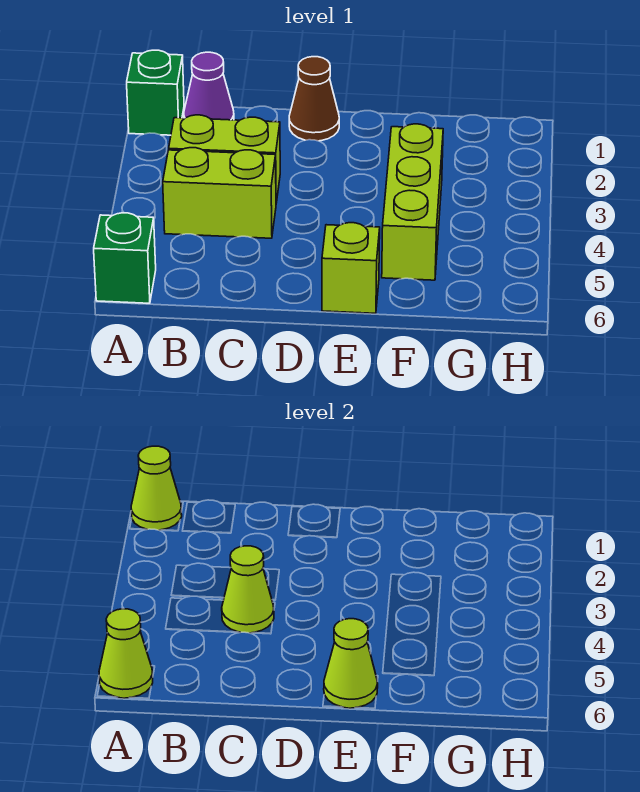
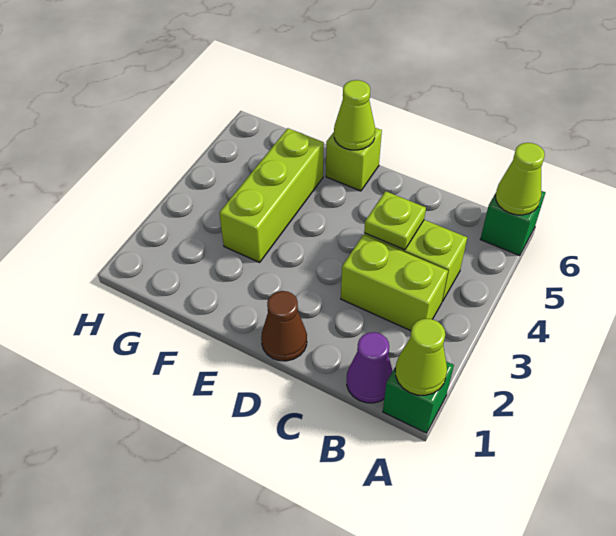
lime 1x1 cone [222,546,274,633] -> lime 1x1 plate [364,191,426,250]

